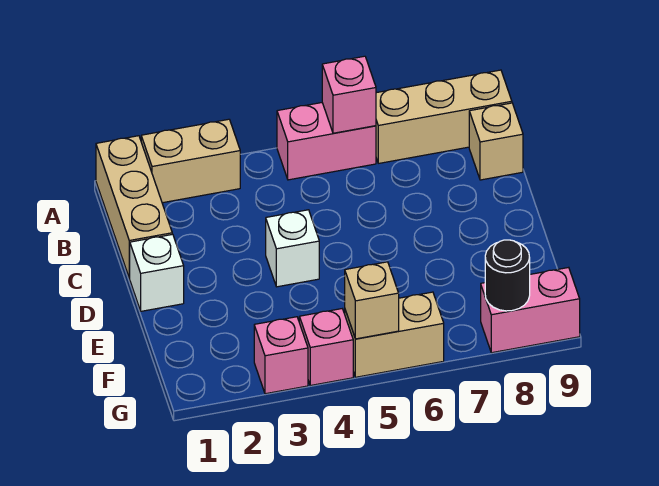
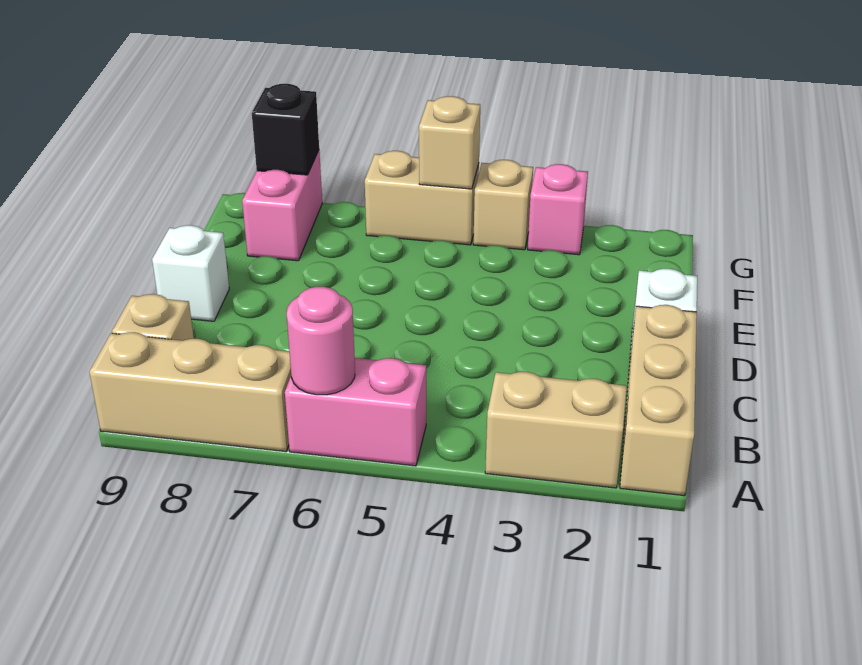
pink 1x1 brick [322,56,376,133] -> pink 1x1 round brick [287,287,355,395]
white 1x1 brick [266,210,319,287] -> white 1x1 brick moved to [152,225,229,321]
pink 1x1 brick [299,309,353,386] -> tan 1x1 brick [473,160,533,250]
pink 1x2 brick [481,267,580,353] -> pink 1x2 brick turned to [242,151,322,261]
black 1x1 round brick [485,240,530,311] -> black 1x1 brick [252,84,319,175]

